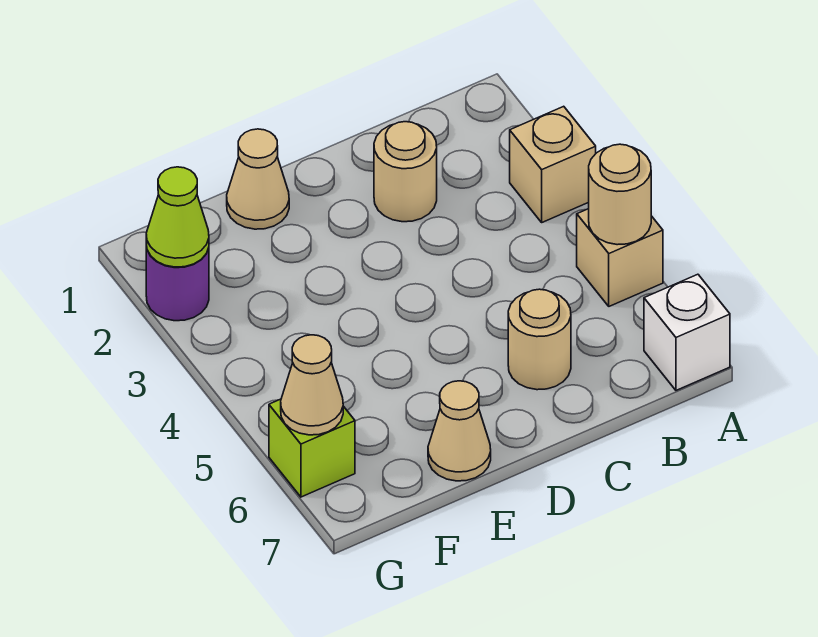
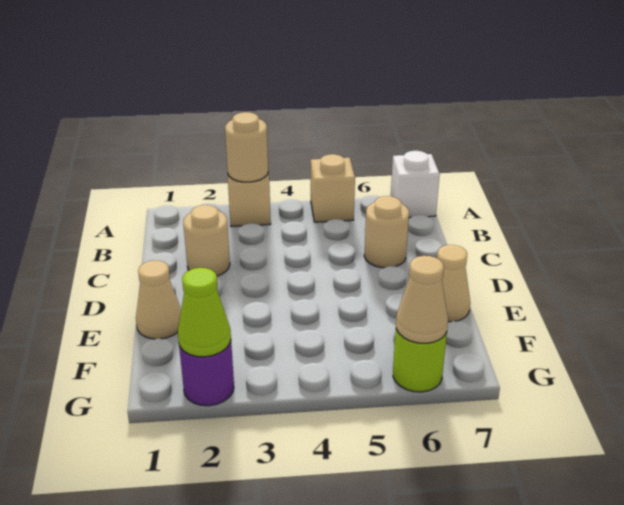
tan 1x1 round brick [589,144,651,245] -> tan 1x1 round brick moved to [225,112,268,182]
lime 1x1 brick [269,399,355,497] -> lime 1x1 round brick [393,329,447,392]

